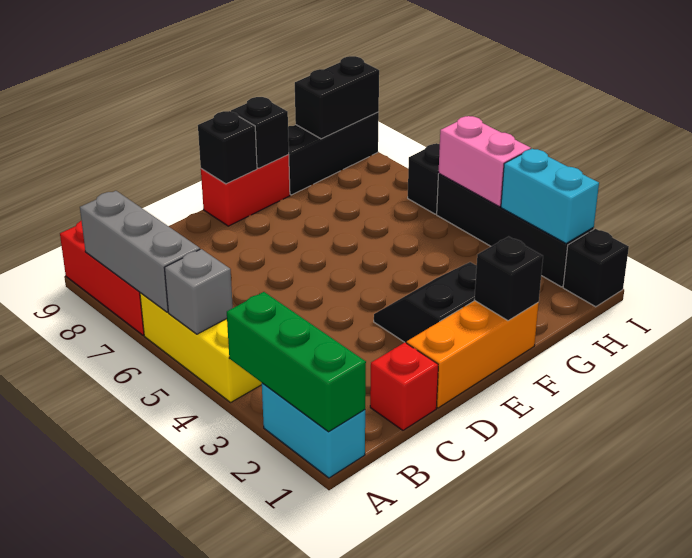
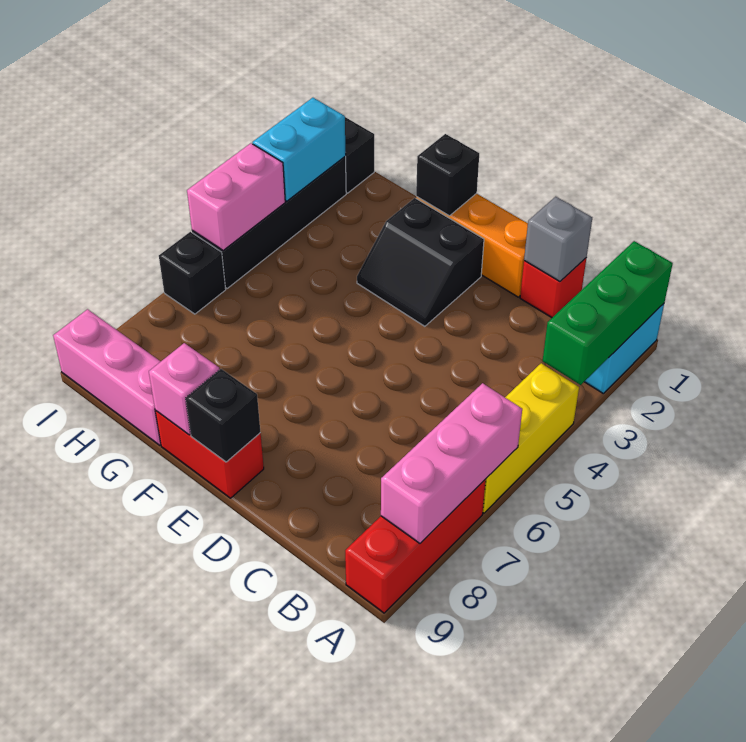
grey 1x1 brick [165,249,233,334] -> grey 1x1 brick moved to [524,197,592,281]
grey 1x3 brick [80,191,200,312] -> pink 1x3 brick [381,383,522,543]
black 1x1 brick [231,97,289,168] -> pink 1x1 brick [149,343,219,435]
black 1x3 brick [288,112,379,195] -> pink 1x3 brick [53,309,161,445]
black 1x2 brick [295,56,379,139] -> none

